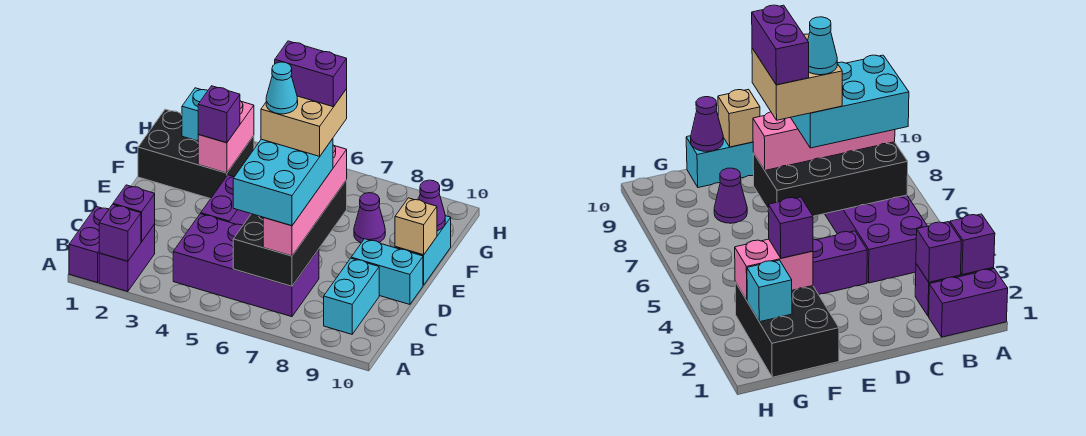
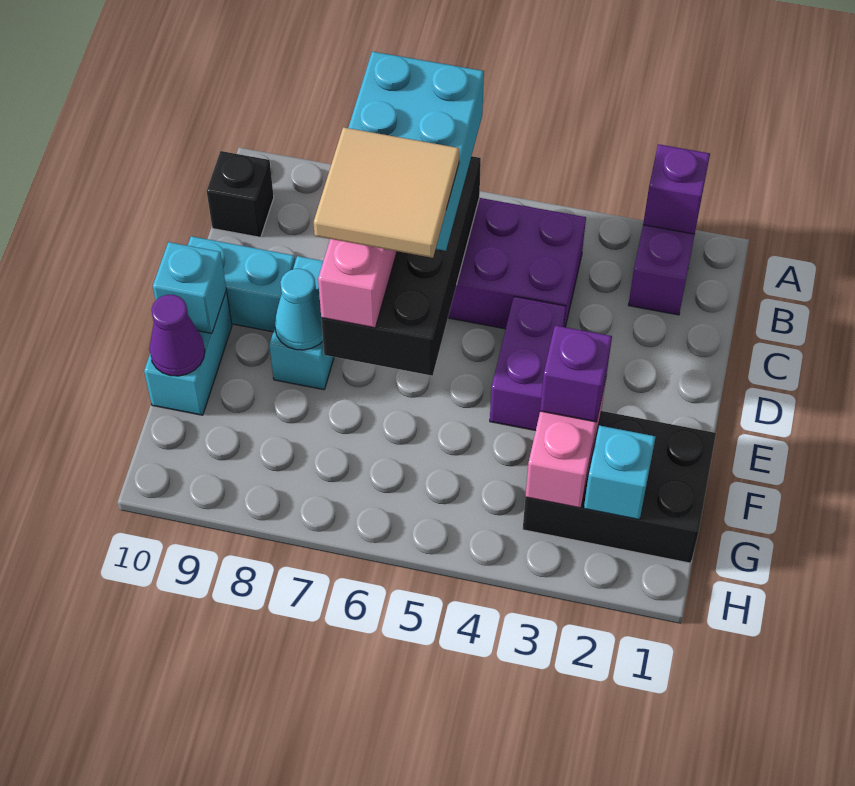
purple 1x2 brick [69,206,109,283] -> none
purple 1x1 brick [113,185,155,242] -> none
cyan 1x2 brick [324,258,379,334] -> cyan 1x2 brick moved to [269,256,334,390]
none -> black 1x1 brick [207,151,274,237]
tan 2x2 brick [261,89,347,156] -> tan 2x2 tile [314,127,459,258]
cyan 1x1 cone [266,62,298,114] -> cyan 1x1 cone moved to [275,269,323,350]
purple 1x2 brick [275,41,347,107] -> none
tan 1x1 brick [395,198,437,255] -> cyan 1x1 brick [153,242,226,333]
purple 1x1 cone [354,193,385,243] -> none

